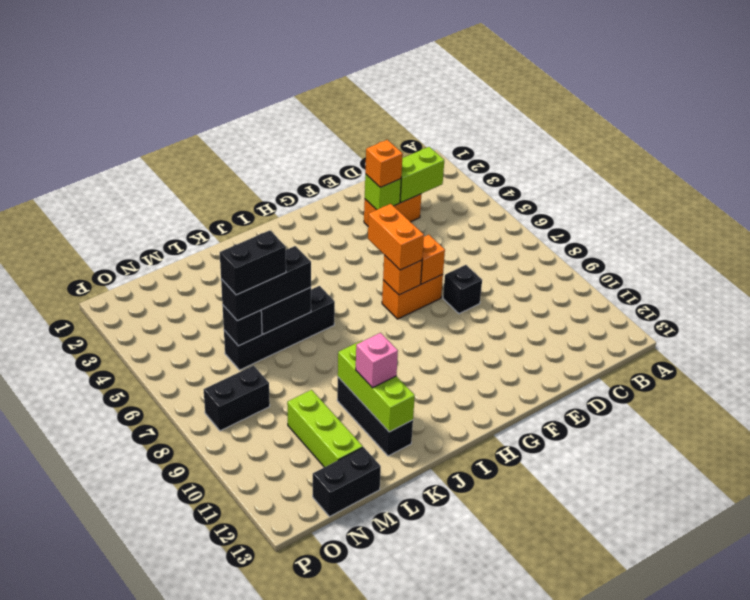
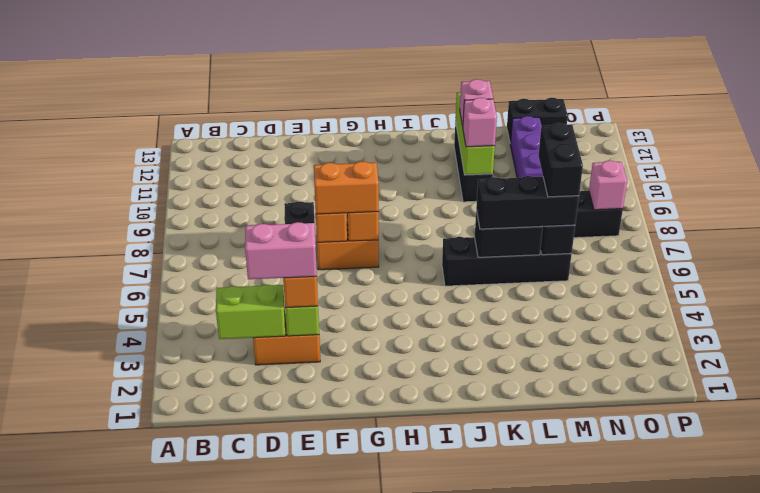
none -> pink 1x2 brick [245,222,317,279]
orange 1x2 brick [368,204,424,270] -> orange 1x2 brick turned to [314,161,379,214]
none -> pink 1x1 brick [463,98,497,147]
black 1x2 brick [220,230,286,295] -> black 1x2 brick turned to [538,123,583,197]
lime 1x3 brick [287,390,363,467] -> purple 1x3 brick [510,116,543,178]
none -> pink 1x1 brick [589,161,627,210]

